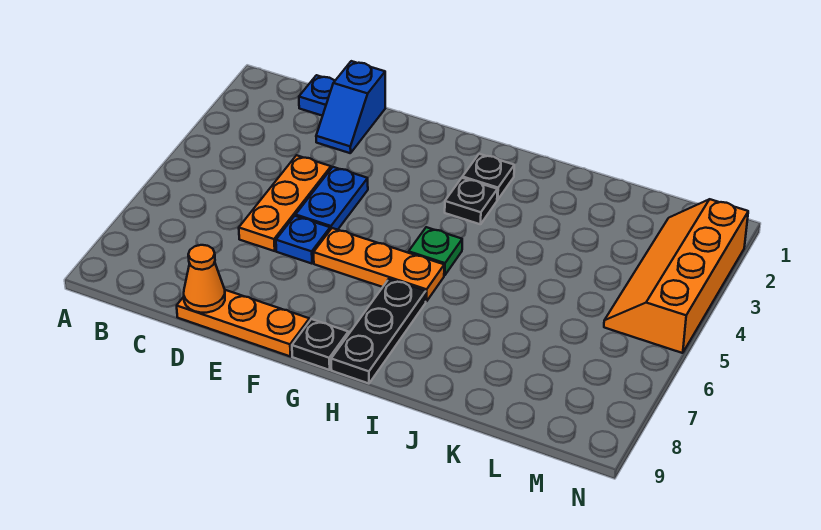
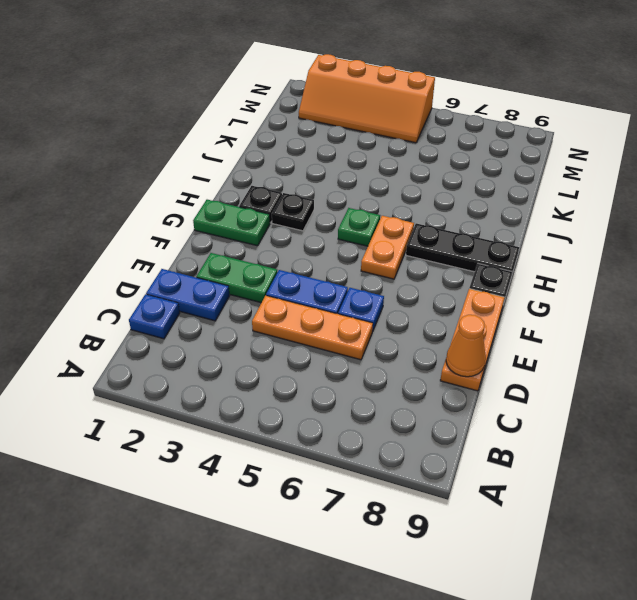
blue 1x2 slope [316,61,385,153] -> blue 1x2 plate [146,269,230,321]
none -> green 1x2 plate [196,253,277,303]
orange 1x3 plate [314,228,444,302] -> orange 1x2 plate [361,216,414,279]
none -> green 1x2 plate [193,200,270,246]

